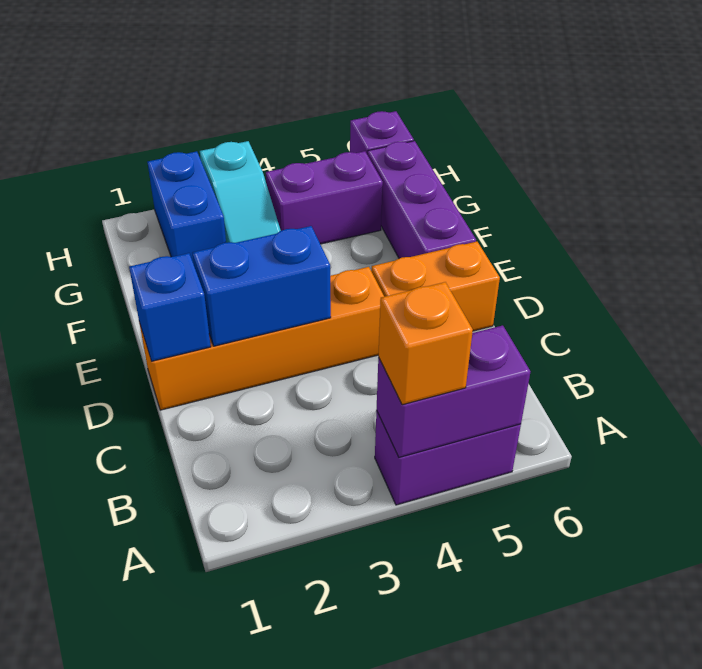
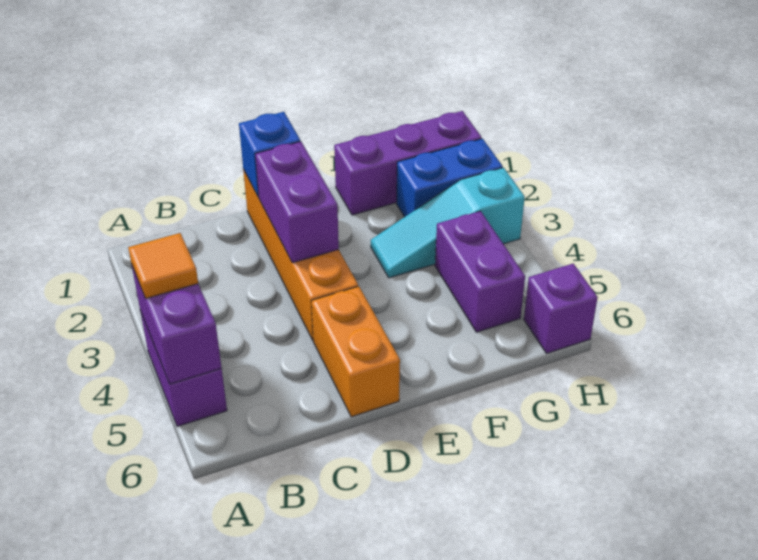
orange 1x1 brick [378,282,473,405] -> orange 1x1 tile [128,233,198,298]
blue 1x2 brick [193,226,331,346] -> purple 1x2 brick [255,142,339,263]
purple 1x3 brick [368,141,476,258] -> purple 1x3 brick moved to [334,111,482,215]

